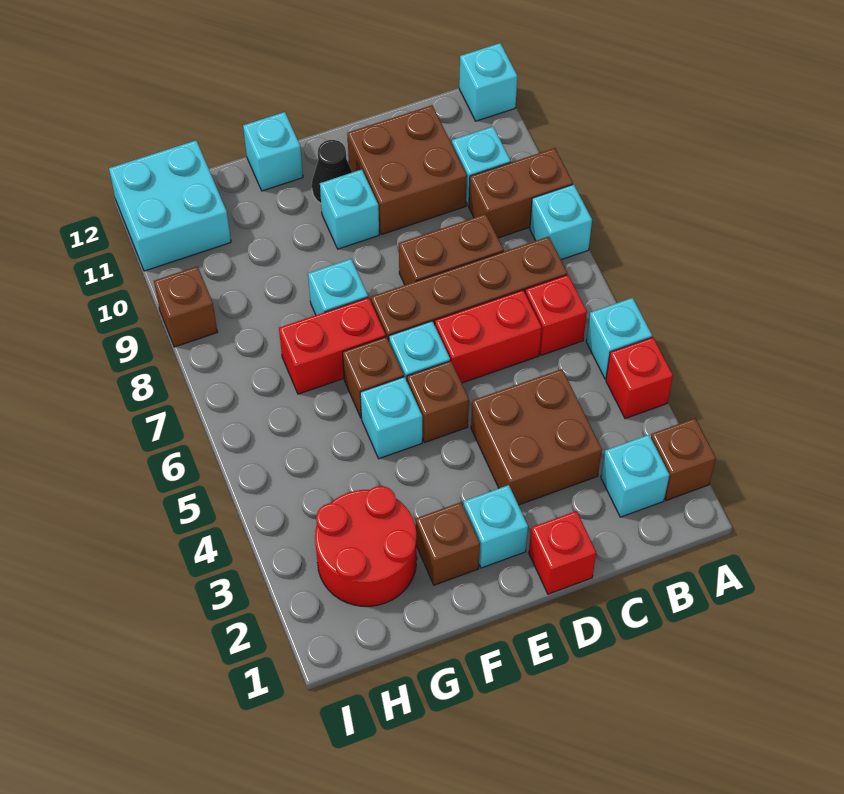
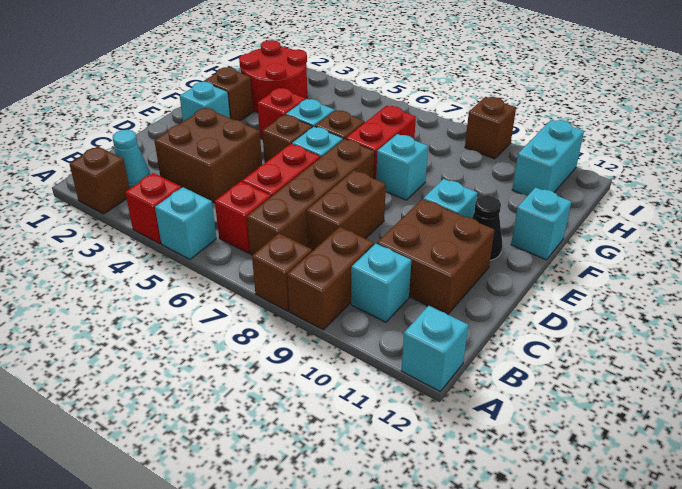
cyan 1x1 brick [530,184,592,260] -> brown 1x1 brick [252,234,312,311]
cyan 1x1 brick [601,435,669,517] -> cyan 1x1 cone [113,130,150,189]
red 1x1 brick [529,511,596,594] -> red 1x1 brick moved to [257,88,306,139]
cyan 2x2 brick [109,141,231,271] -> cyan 1x2 brick [512,120,584,196]

